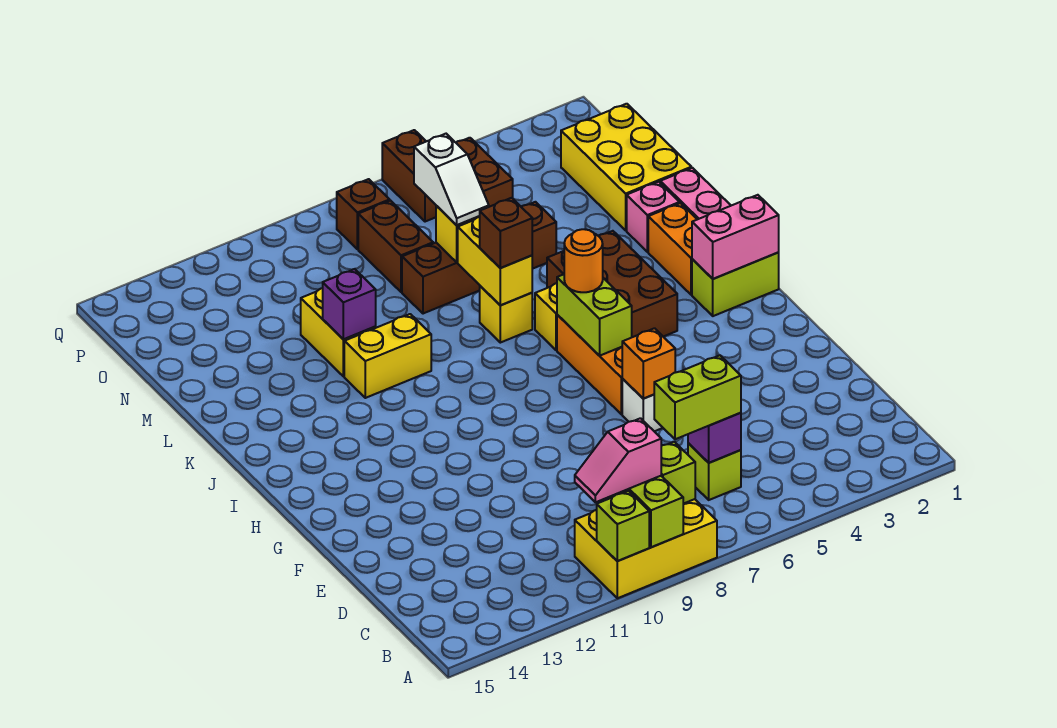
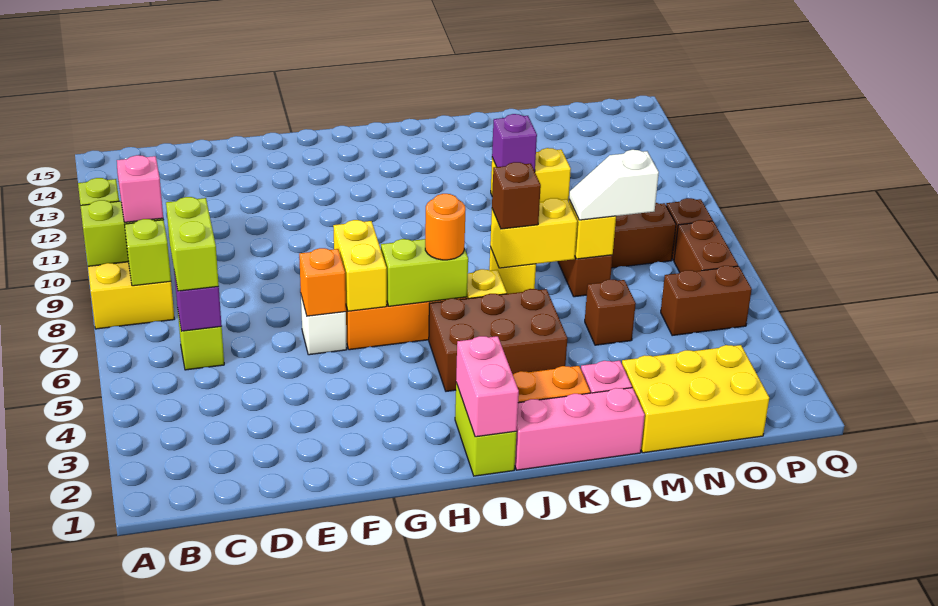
yellow 1x2 brick [344,314,431,398] -> yellow 1x2 brick moved to [333,220,387,311]
brown 1x2 brick [382,130,436,222] -> brown 1x2 brick turned to [674,220,738,272]

